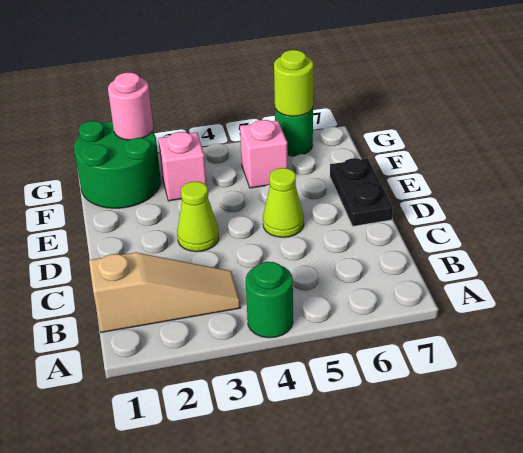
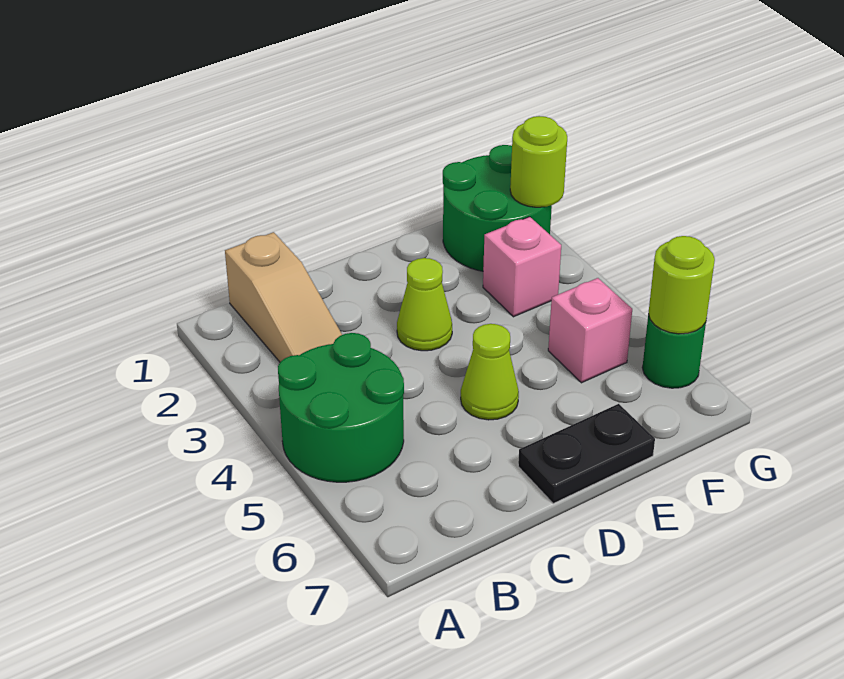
green 1x1 round brick [246,262,293,338] -> green 2x2 round brick [278,333,404,482]
pink 1x1 round brick [108,73,153,140] -> lime 1x1 round brick [510,116,567,207]

